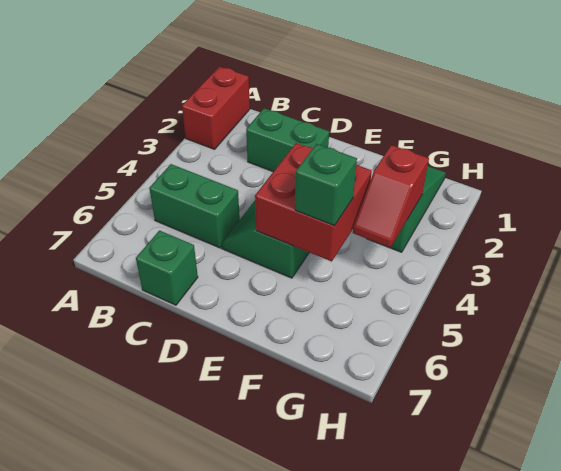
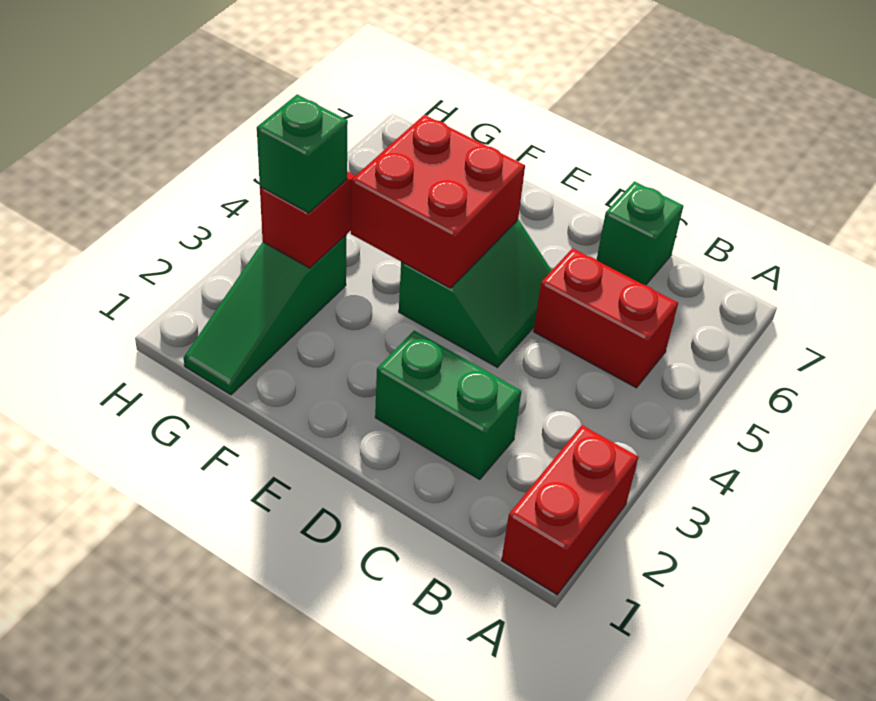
green 1x2 brick [149,164,240,248] -> red 1x2 brick [533,248,678,388]
green 1x1 brick [295,144,357,226] -> green 1x1 brick moved to [257,94,348,213]

